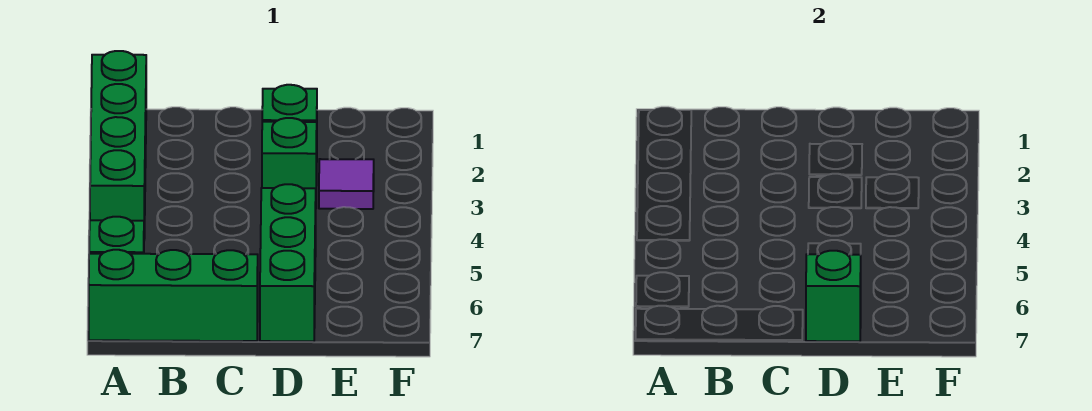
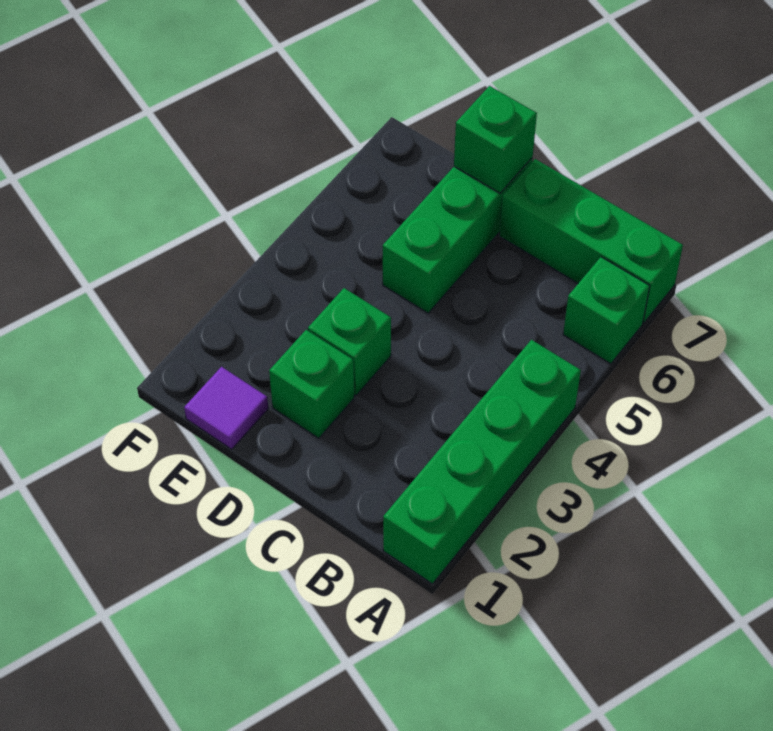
purple 1x1 tile [319,159,374,209] -> purple 1x1 tile moved to [184,367,268,449]

